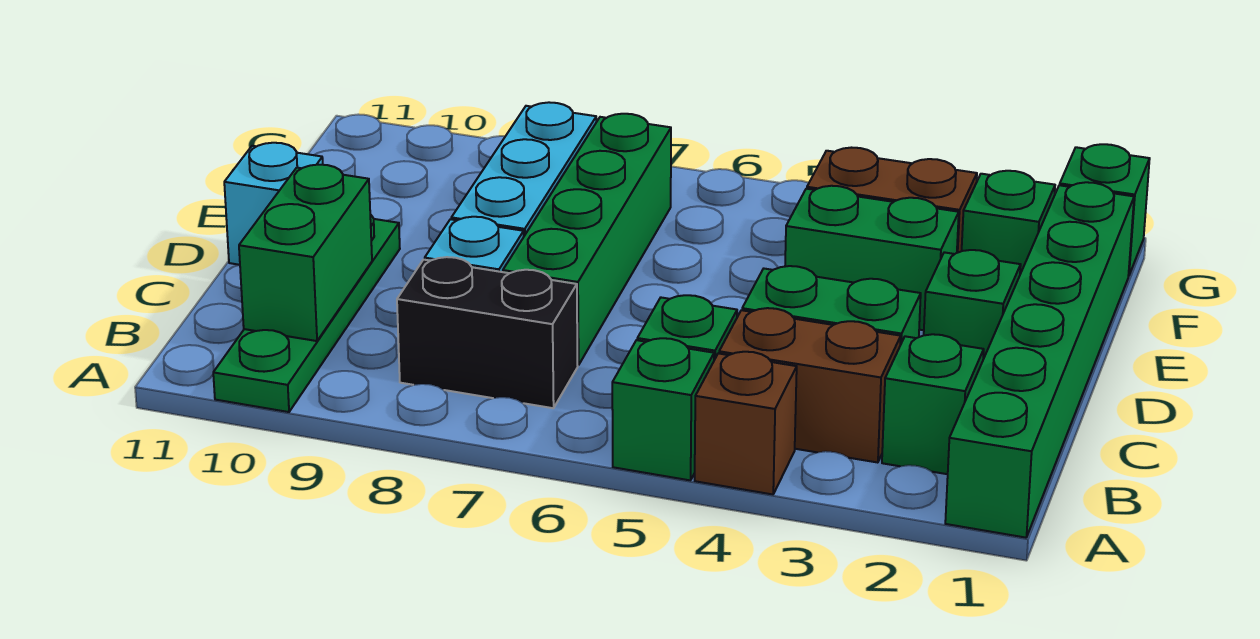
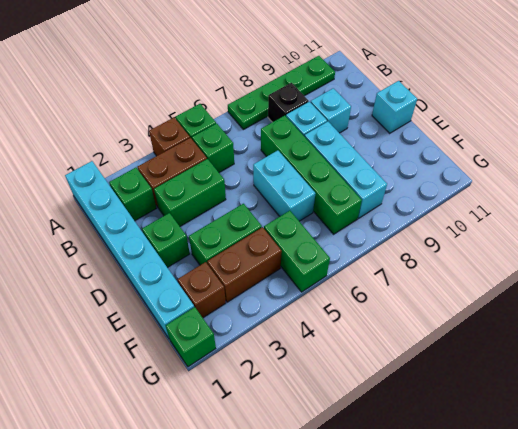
green 1x6 brick [945,182,1134,538] -> cyan 1x6 brick [65,161,194,339]
green 1x4 plate [213,214,400,412] -> green 1x4 plate turned to [228,56,335,130]
black 1x2 brick [397,257,578,408] -> black 1x1 brick [268,83,309,122]
green 1x2 brick [239,165,372,341] -> green 1x2 brick moved to [264,211,330,292]
none -> cyan 1x1 brick [310,88,351,133]
none -> cyan 1x2 brick [253,150,316,221]
green 1x1 brick [962,171,1055,274] -> brown 1x1 brick [178,262,226,318]

